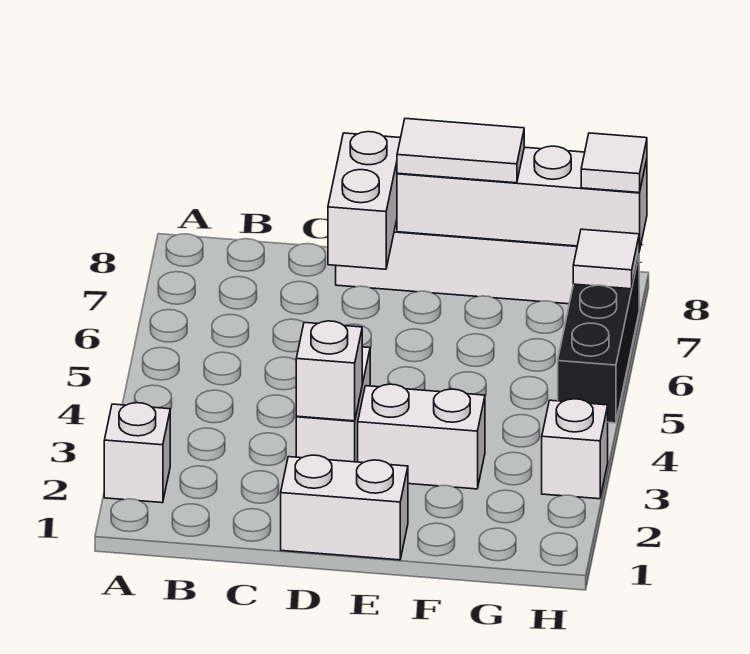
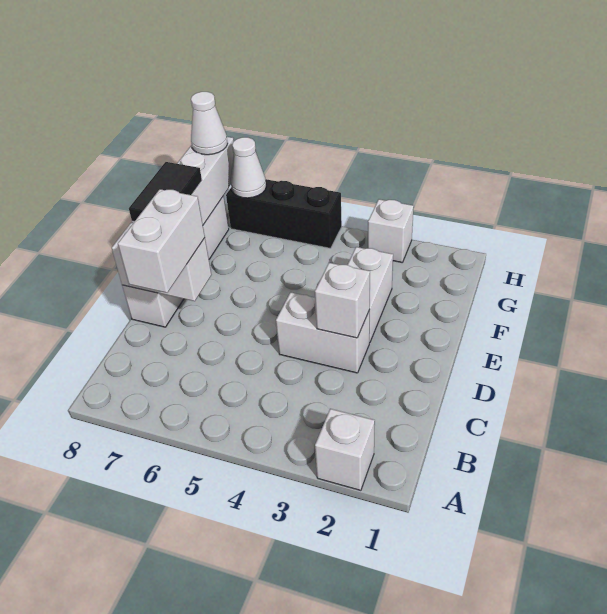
white 1x2 brick [281,455,408,560] -> white 1x2 brick moved to [118,189,205,293]
white 1x2 tile [397,119,524,183] -> black 1x2 tile [129,162,202,221]
white 1x1 tile [573,229,639,289] -> white 1x1 cone [231,137,266,198]
white 1x1 tile [581,133,647,193] -> white 1x1 cone [191,92,228,155]

